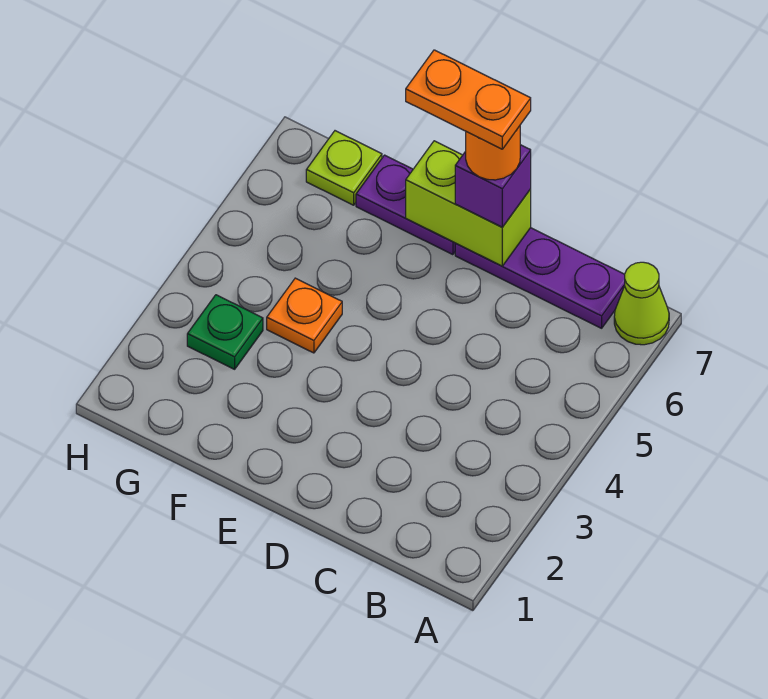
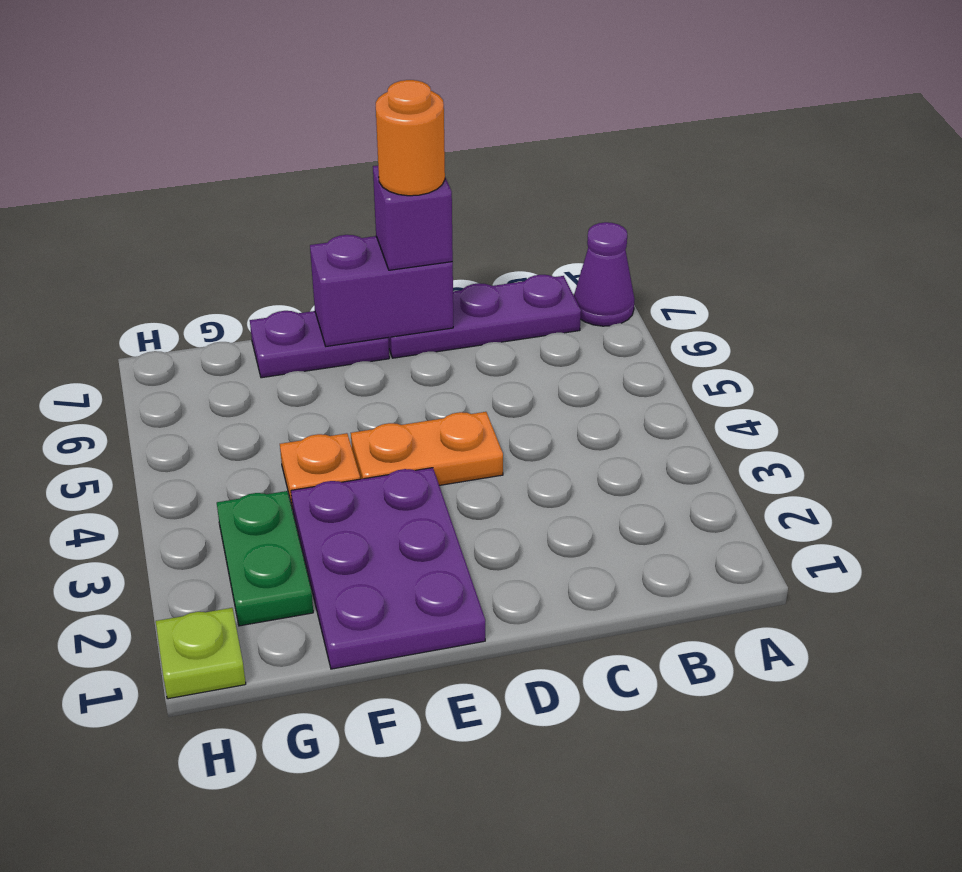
lime 1x1 cone [614,262,669,345] -> purple 1x1 cone [574,222,635,326]
lime 1x2 brick [406,141,531,266] -> purple 1x2 brick [310,235,453,346]
orange 1x2 plate [406,50,531,149] -> orange 1x2 plate moved to [351,412,503,485]
none -> purple 2x3 plate [291,468,485,669]
green 1x1 plate [187,295,263,369] -> green 1x2 plate [217,491,313,626]
lime 1x1 plate [306,131,382,205] -> lime 1x1 plate moved to [156,608,246,699]

